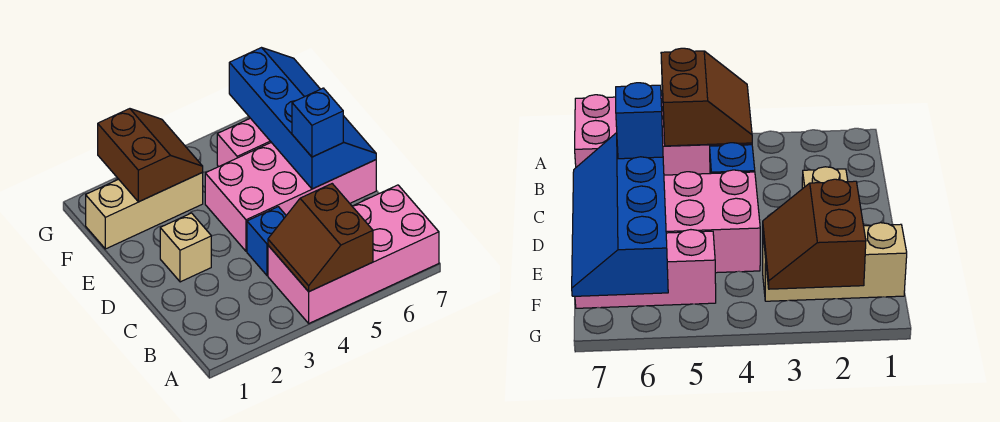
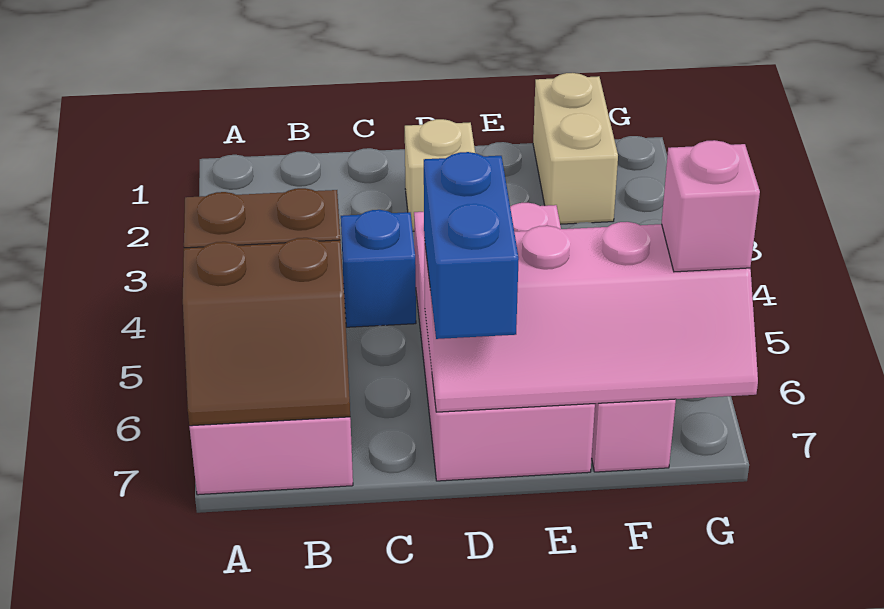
blue 2x4 slope [229,48,376,189] -> pink 2x4 slope [424,222,758,412]
blue 1x1 brick [292,88,343,157] -> blue 1x2 brick [424,152,519,339]
tan 1x3 brick [86,173,203,249] -> tan 1x2 brick [533,73,618,224]
brown 2x2 slope [98,109,203,202] -> brown 2x2 slope moved to [183,238,350,426]
none -> pink 1x1 brick [662,140,760,272]

